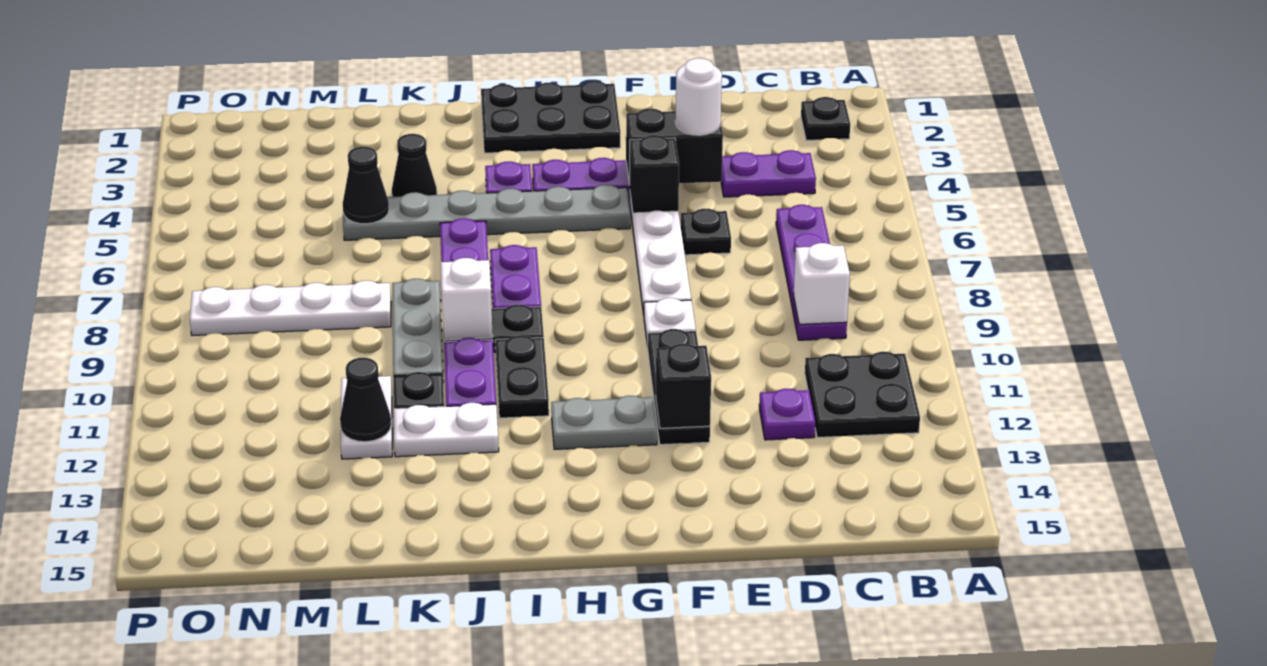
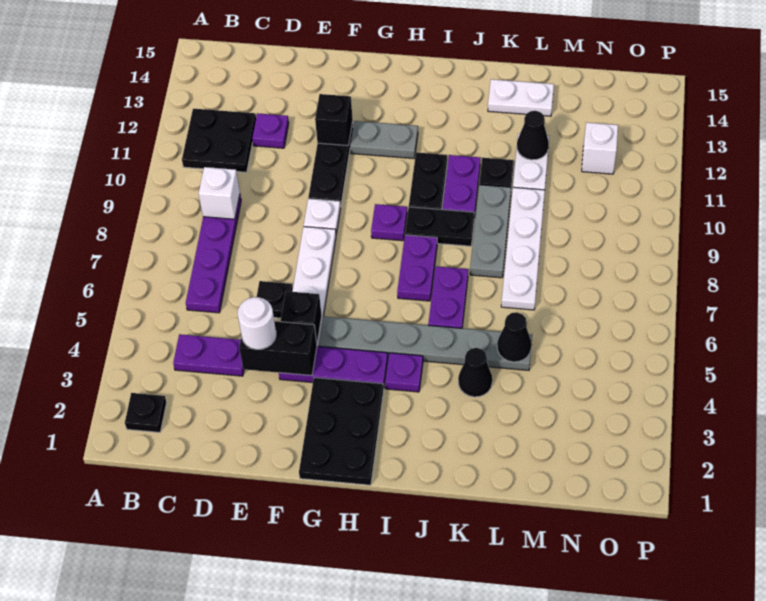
black 2x3 plate [481,81,620,153] -> black 2x3 plate turned to [299,378,384,485]
none -> purple 1x1 plate [371,204,407,241]
white 1x1 brick [441,258,493,340] -> white 1x1 brick moved to [582,122,618,174]
white 1x2 plate [394,403,499,457] -> white 1x2 plate moved to [488,79,554,116]
white 1x4 plate [190,281,391,335] -> white 1x4 plate turned to [501,187,545,310]

